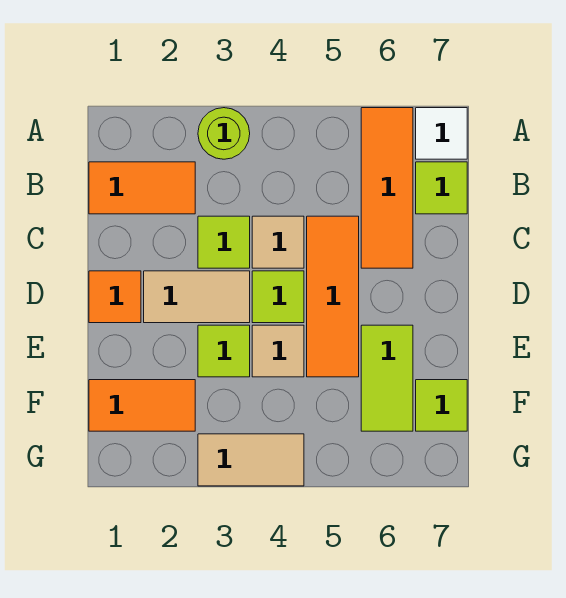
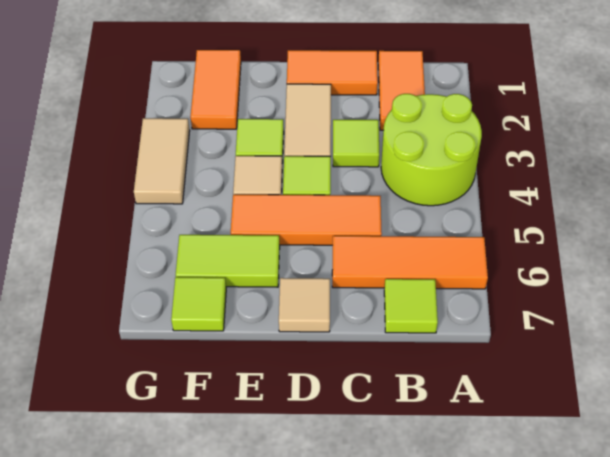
lime 1x1 round brick [198,108,250,159] -> lime 2x2 round brick [381,94,482,206]
white 1x1 tile [416,108,467,159] -> none
tan 1x1 tile [252,216,304,268] -> tan 1x1 tile moved to [279,278,330,332]
orange 1x1 tile [89,271,141,323] -> orange 1x2 tile [287,50,378,95]

